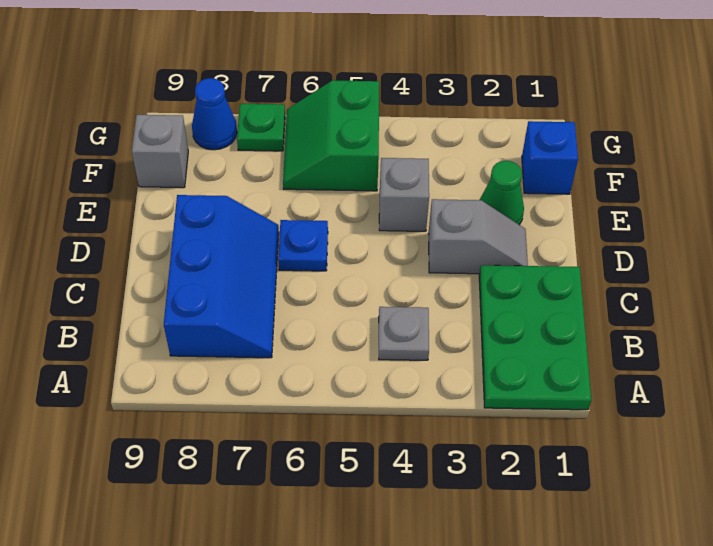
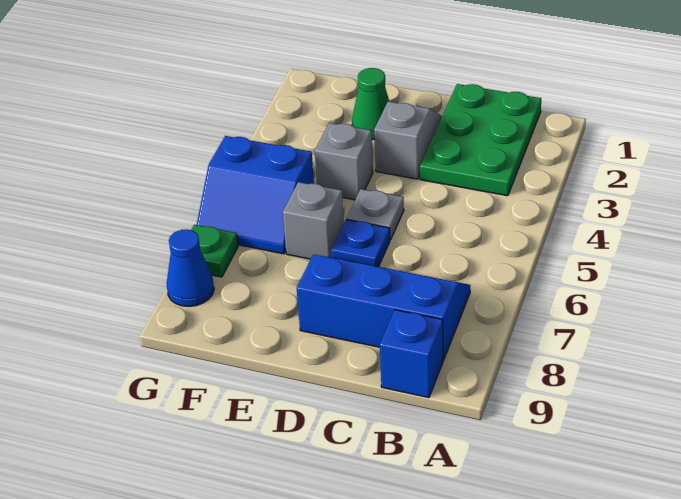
green 2x3 plate [479,265,591,410] -> green 2x3 plate turned to [420,84,541,196]
grey 1x1 plate [379,307,429,360] -> grey 1x1 plate moved to [347,189,404,240]
blue 1x1 brick [522,121,578,194] -> blue 1x1 brick moved to [380,310,443,398]
green 2x2 slope [283,80,379,191] -> blue 2x2 slope [197,136,314,254]
grey 1x1 brick [132,115,188,188] -> grey 1x1 brick moved to [283,182,344,259]

